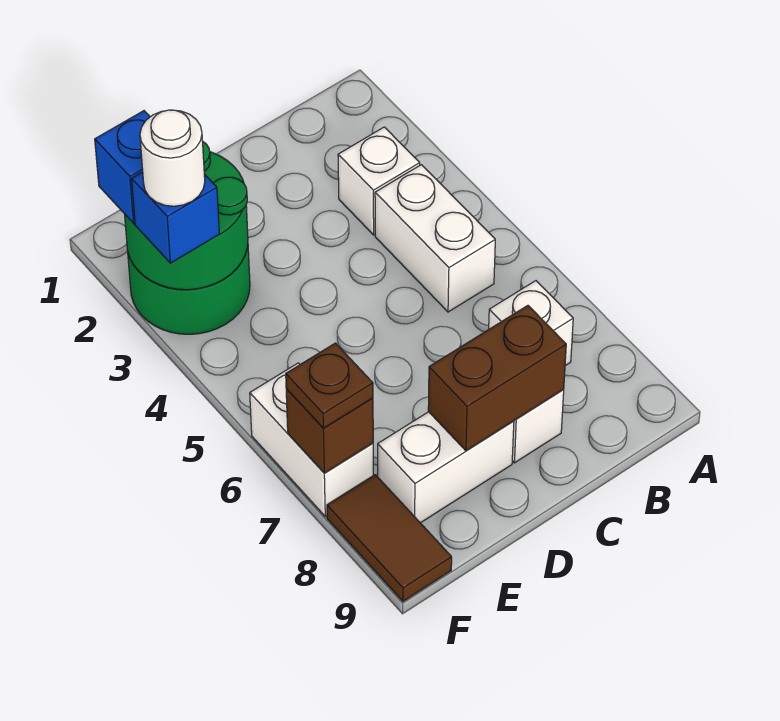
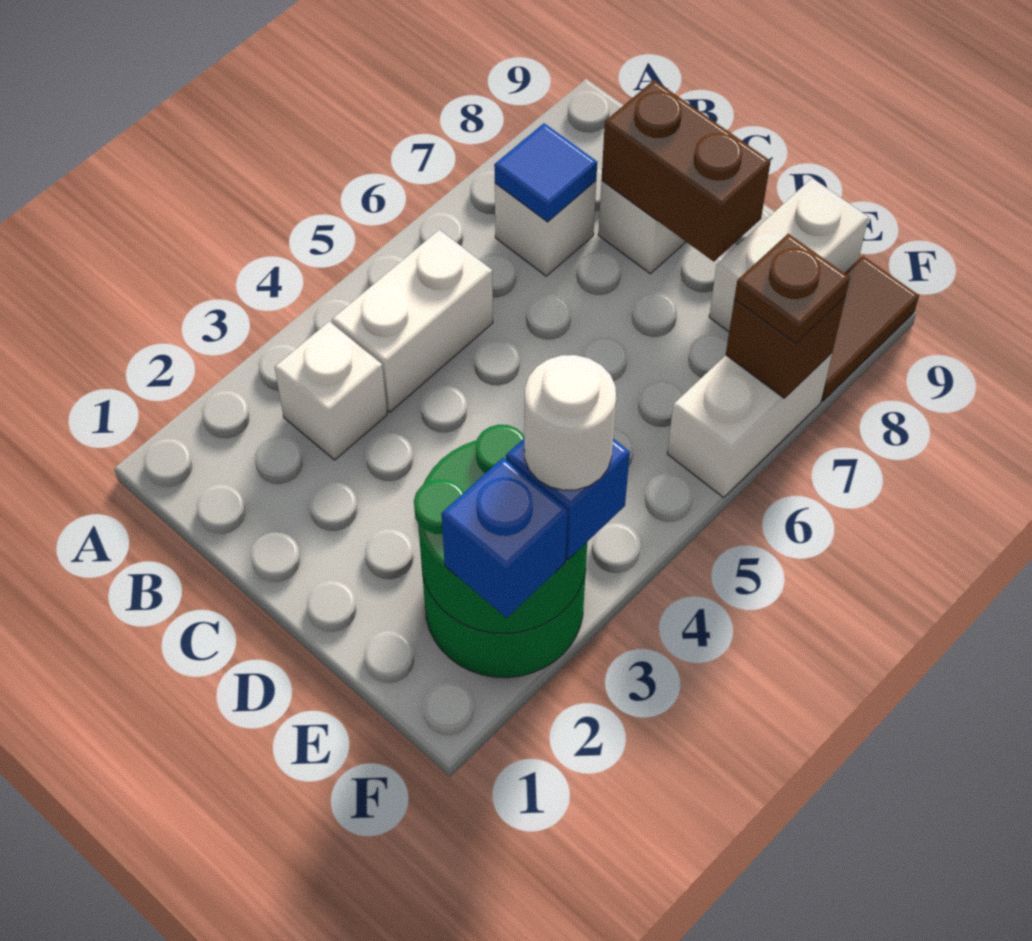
none -> blue 1x1 tile [494,123,597,222]
white 1x2 brick [378,412,514,523] -> white 1x2 brick turned to [709,178,869,332]

